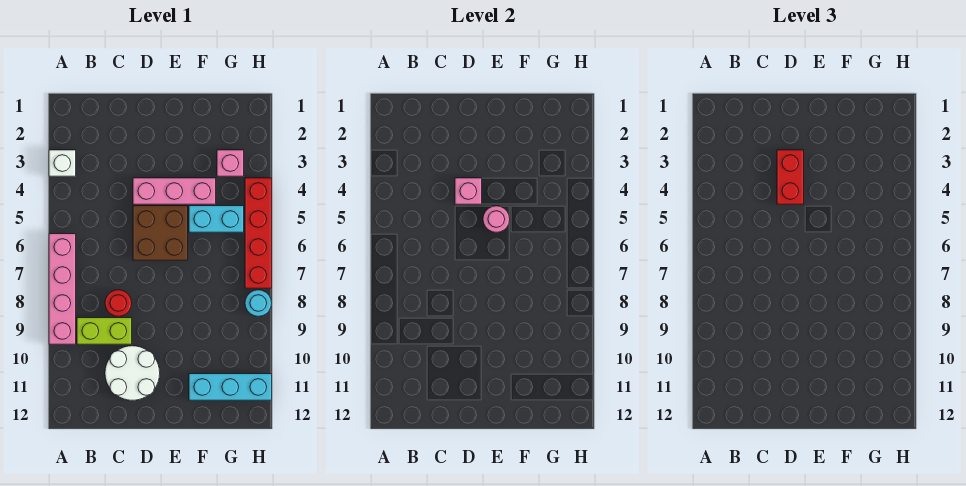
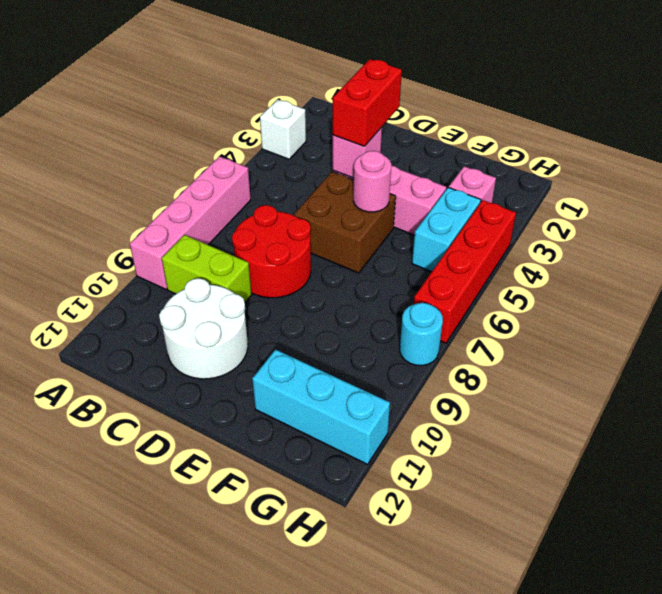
red 1x1 round brick [105,290,132,316] -> red 2x2 round brick [232,205,311,298]
cyan 1x2 brick [189,206,244,232] -> cyan 1x2 brick turned to [412,187,481,272]

